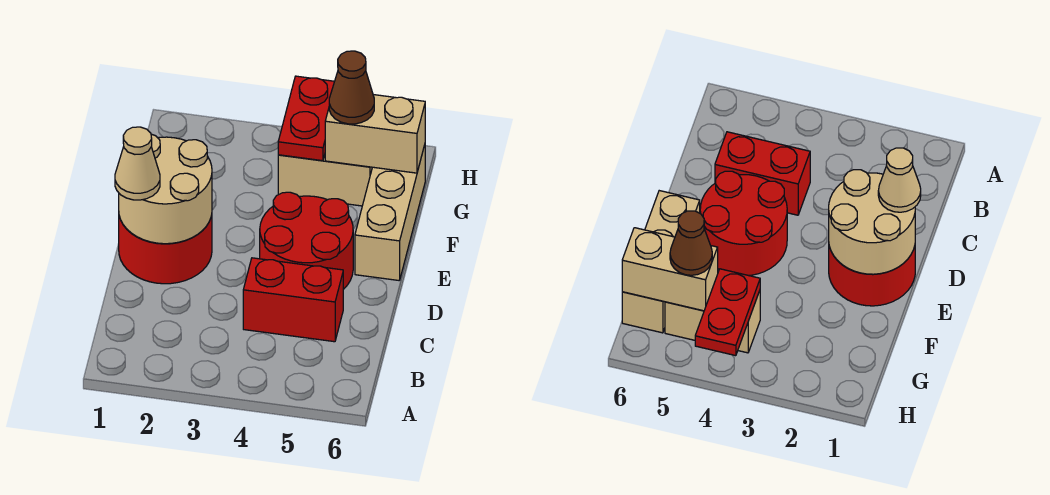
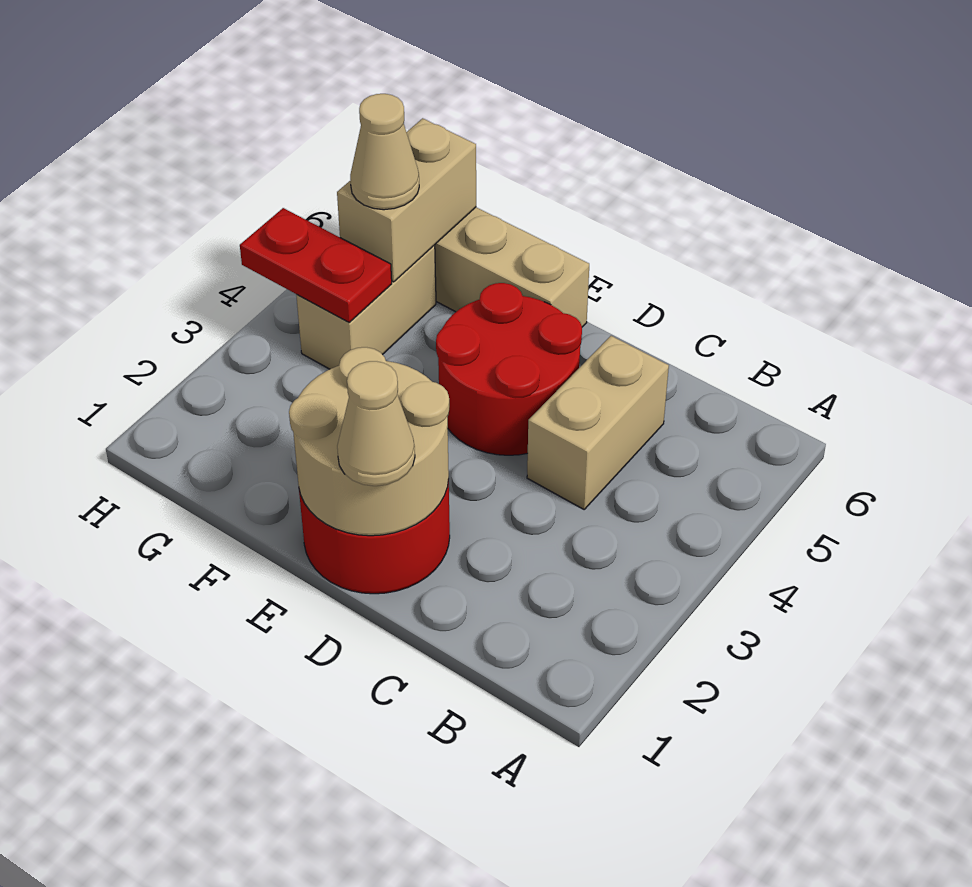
red 1x2 brick [243,258,343,342] -> tan 1x2 brick [527,336,669,509]
brown 1x1 cone [329,51,374,124] -> tan 1x1 cone [350,94,419,210]

